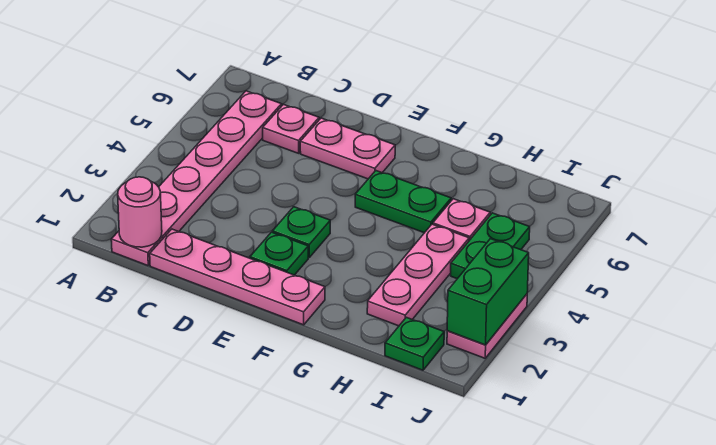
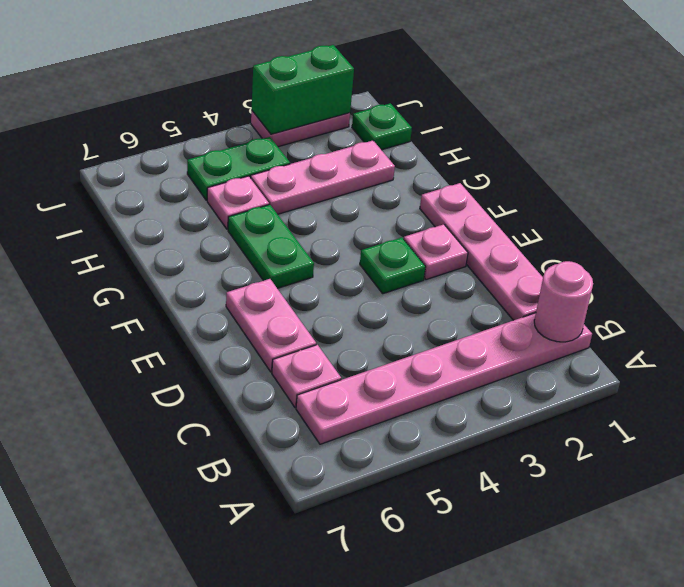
green 1x1 plate [250,232,308,275] -> pink 1x1 plate [404,224,468,280]

